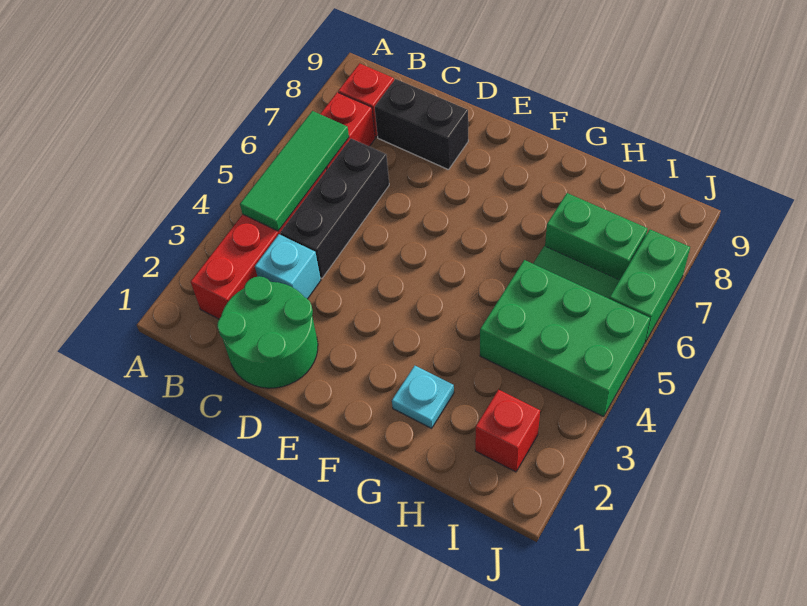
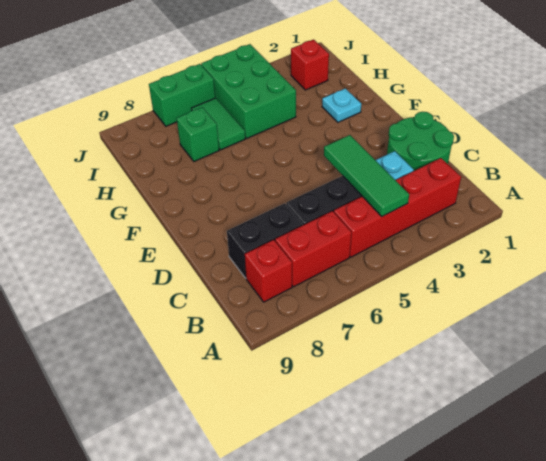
green 1x3 tile [240,111,349,231] -> green 1x3 tile turned to [324,135,409,217]
black 1x2 brick [375,79,468,170] -> black 1x2 brick turned to [227,203,303,278]
green 1x2 brick [545,193,648,280] -> green 1x1 brick [177,107,219,162]

